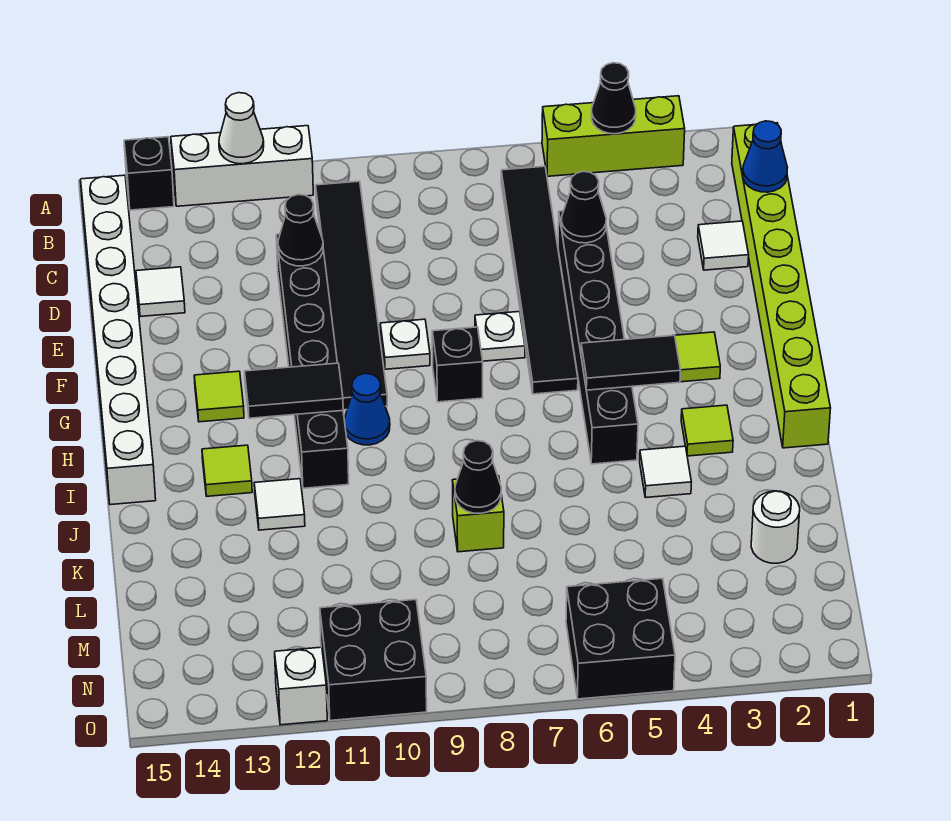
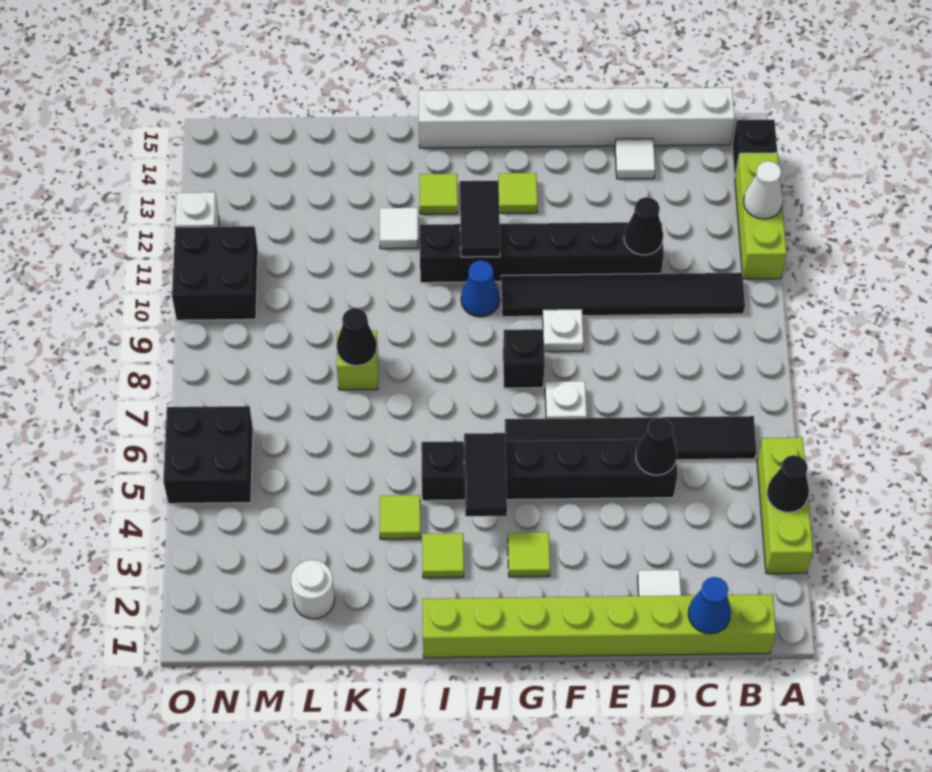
white 1x3 brick [171,126,313,206] -> lime 1x3 brick [735,153,786,279]
white 1x1 tile [640,446,691,497] -> lime 1x1 tile [380,495,420,539]

